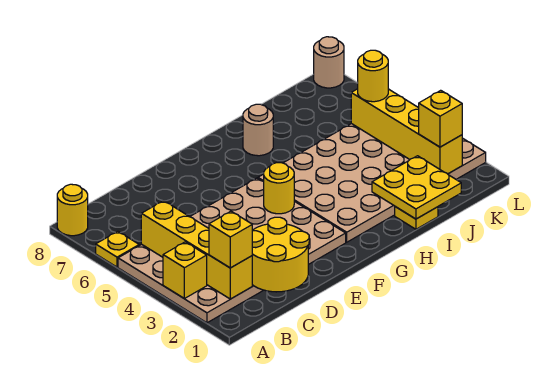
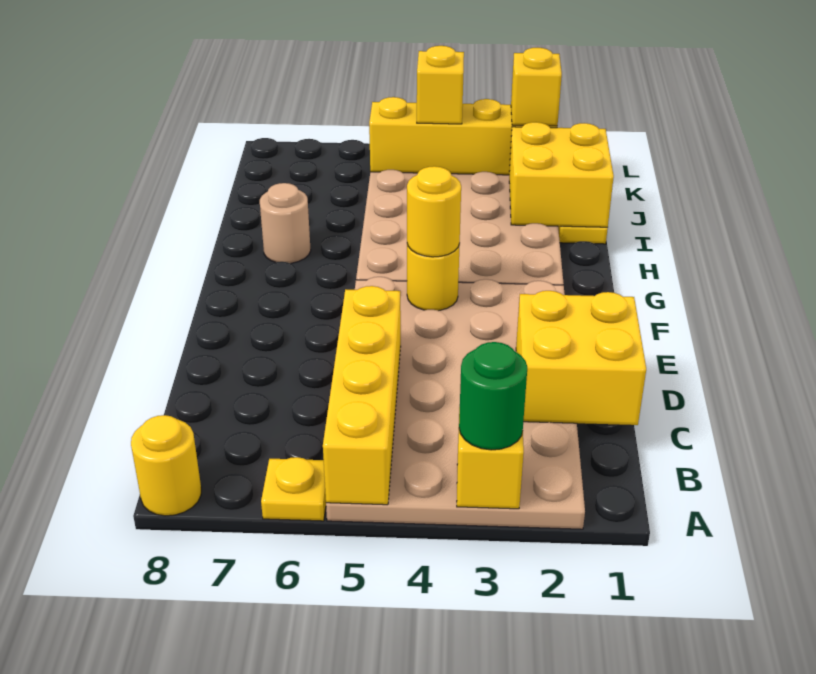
none -> green 1x1 round brick [459,342,527,450]
yellow 1x4 brick [141,201,252,299] -> yellow 1x4 brick turned to [323,286,401,505]
yellow 1x1 brick [209,211,252,268] -> yellow 1x1 brick moved to [417,46,464,124]
yellow 2x2 round brick [252,217,309,292] -> yellow 2x2 brick [516,291,646,425]
yellow 2x2 plate [372,156,461,219] -> yellow 2x2 brick [509,122,614,227]
yellow 1x1 round brick [358,50,388,102] -> yellow 1x1 round brick moved to [407,166,461,257]
tan 1x1 round brick [314,37,344,88] -> none

